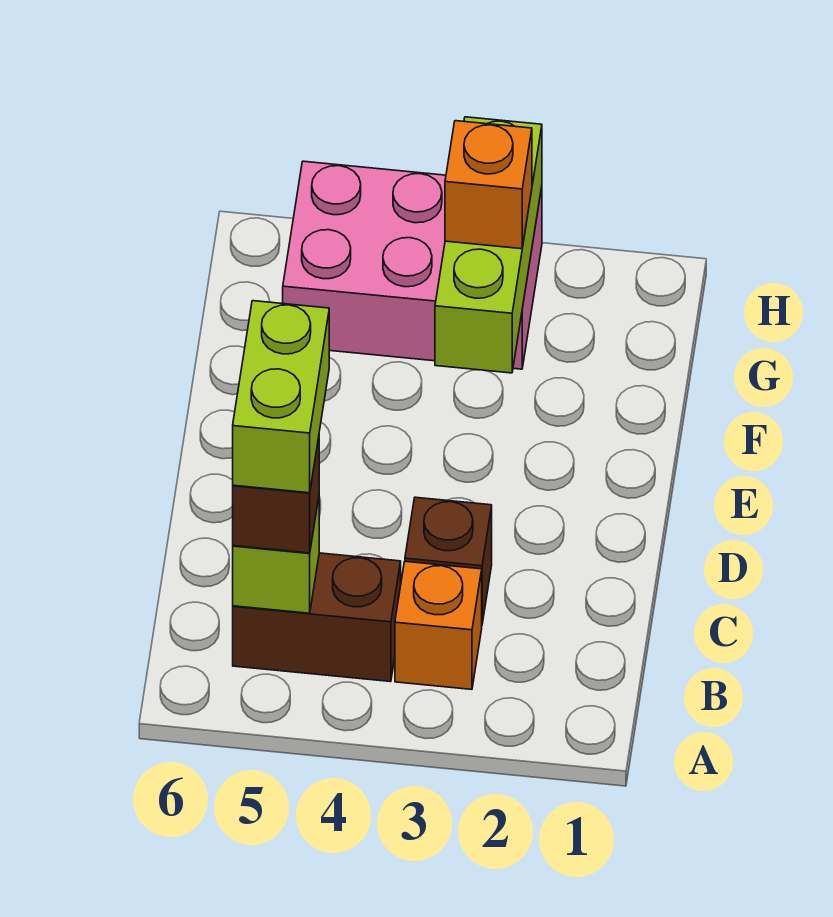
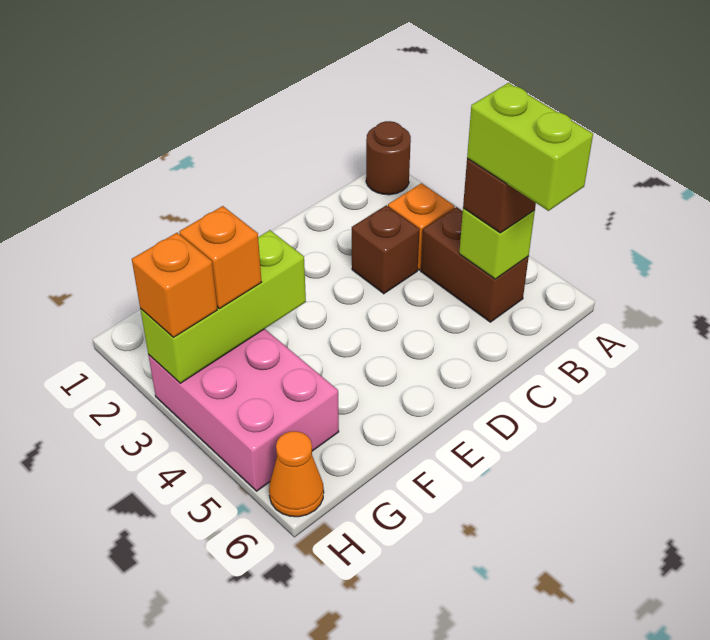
none -> brown 1x1 round brick [366,121,411,195]
lime 1x2 brick [233,301,329,493] -> lime 1x2 brick turned to [467,83,593,211]
none -> orange 1x1 brick [132,233,217,337]
none -> orange 1x1 cone [269,431,324,517]

